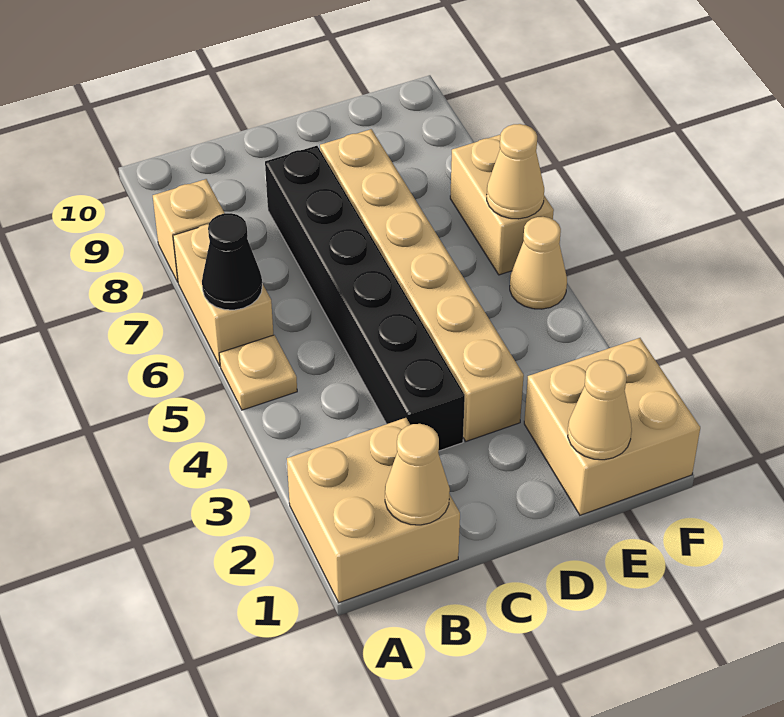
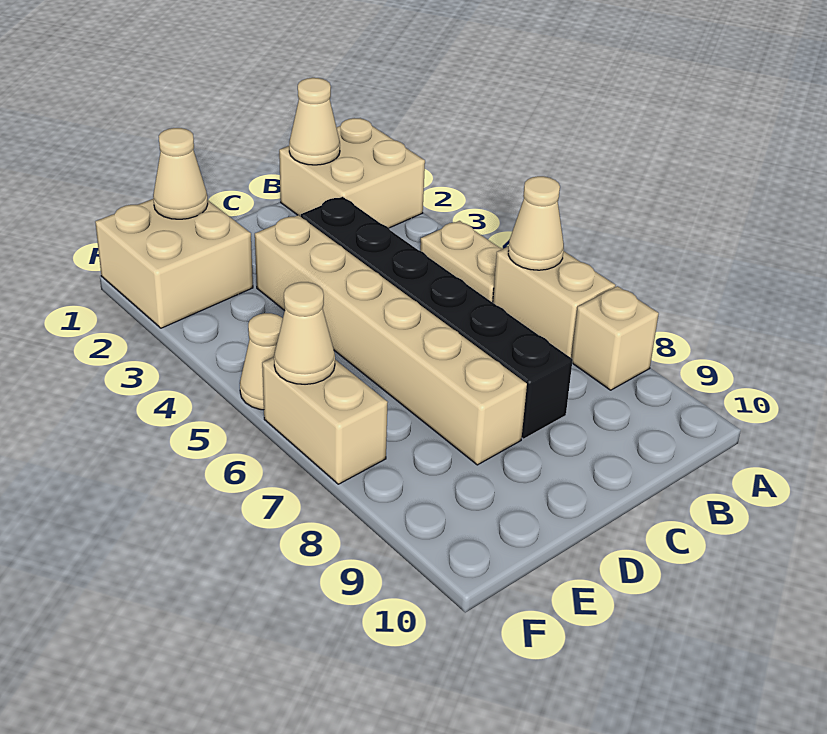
tan 1x1 plate [219,335,297,410] -> tan 1x2 plate [420,221,503,302]
black 1x1 cone [202,213,262,310] -> tan 1x1 cone [508,176,564,270]

